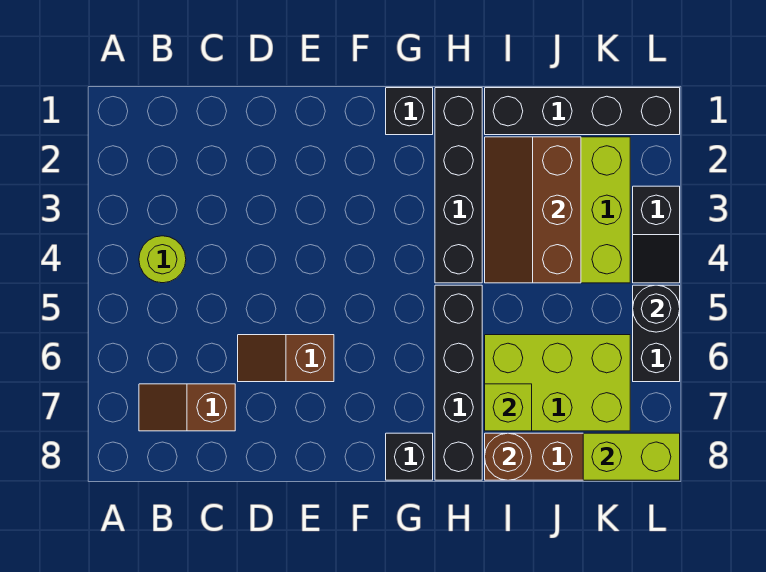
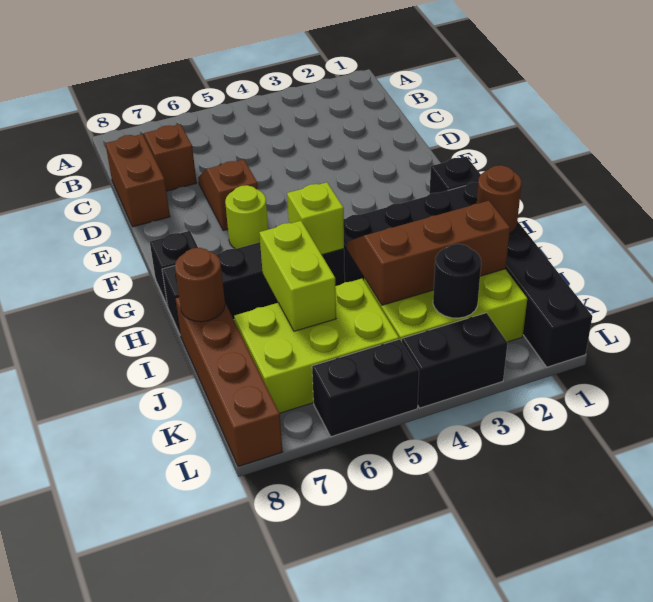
lime 1x1 round brick [139,236,186,283] -> lime 1x1 round brick moved to [225,185,268,249]
none -> brown 1x2 brick [105,134,170,227]
none -> brown 1x1 round brick [477,165,521,233]
lime 2x3 brick [485,335,630,431] -> lime 2x3 brick turned to [234,279,399,413]
lime 1x1 brick [485,384,532,431] -> lime 1x1 brick moved to [287,182,344,255]
lime 1x2 brick [583,433,680,480] -> lime 1x2 brick moved to [259,221,336,331]
black 1x2 slope [633,186,680,283] -> black 1x2 brick [402,313,507,408]
black 1x1 round brick [633,285,680,332] -> black 1x1 round brick moved to [433,244,481,318]

